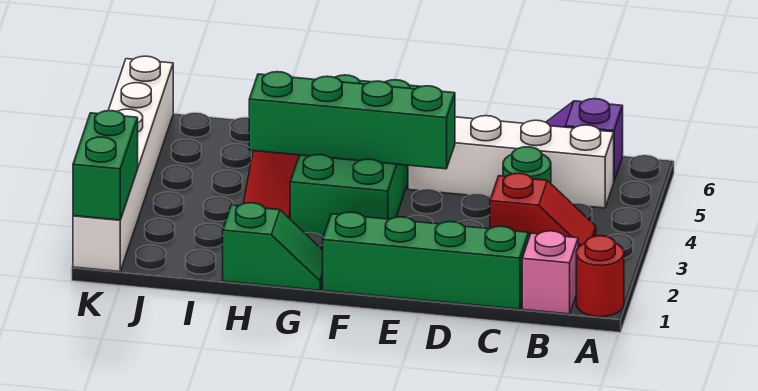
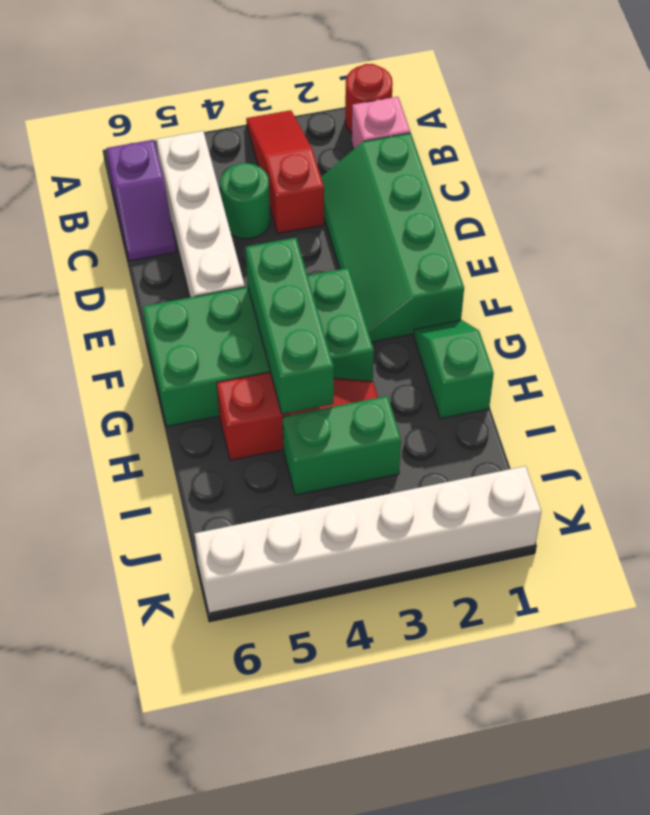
red 1x2 slope [490,173,596,247] -> red 1x3 slope [246,110,324,234]
green 1x4 brick [249,72,455,169] -> green 1x3 brick [246,238,334,414]
green 1x2 brick [73,111,138,220] -> green 1x2 brick moved to [282,396,401,495]

